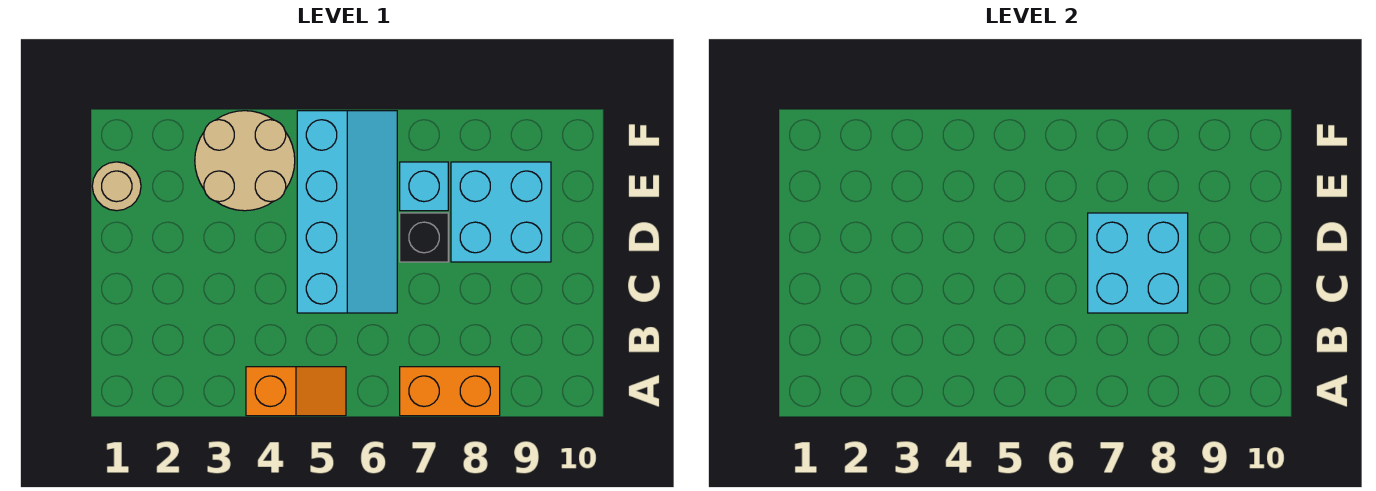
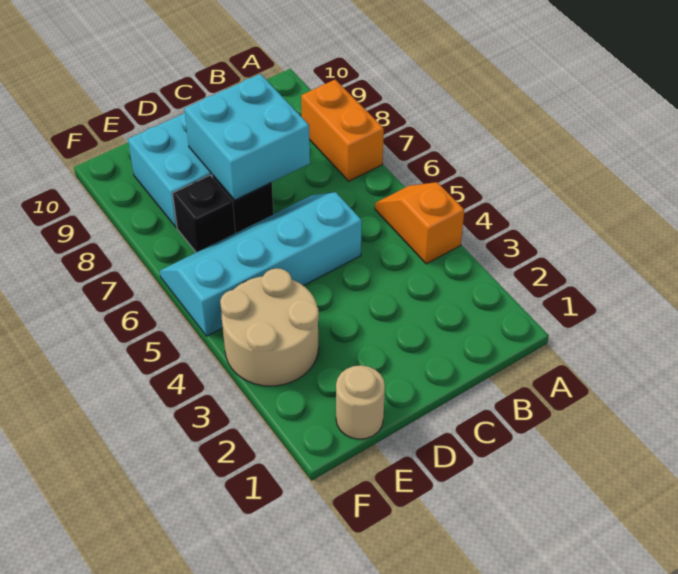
cyan 1x1 brick [400,162,448,211] -> black 1x1 brick [173,175,235,252]

